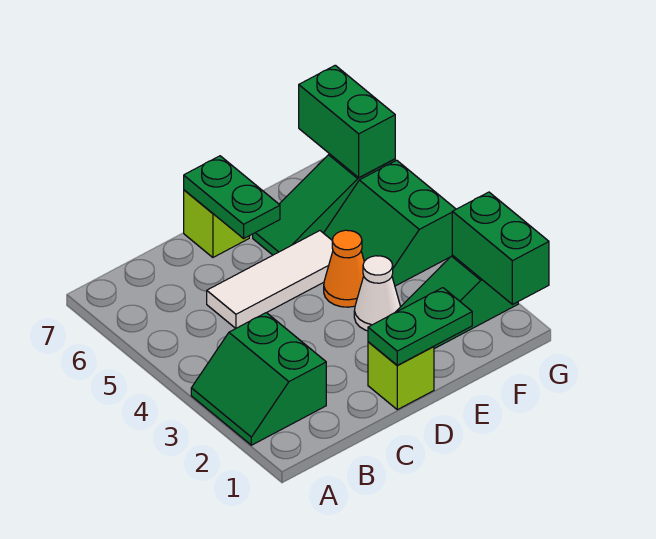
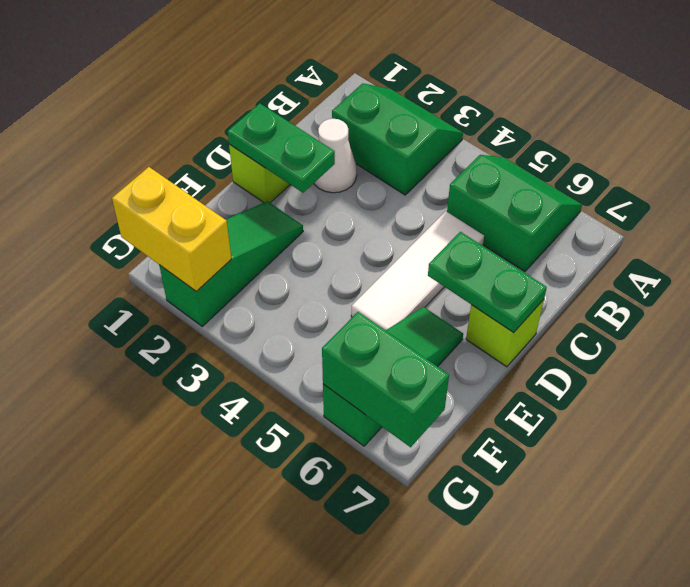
green 1x2 plate [368,288,472,365] -> green 1x2 plate turned to [228,103,335,193]
white 1x1 cone [354,256,401,331] -> white 1x1 cone moved to [314,119,357,193]
orange 1x1 cone [324,230,364,307] -> none
green 2x2 slope [324,160,456,286] -> green 2x2 slope moved to [447,155,582,272]
green 1x2 brick [452,192,549,304] -> yellow 1x2 brick [112,167,231,291]

